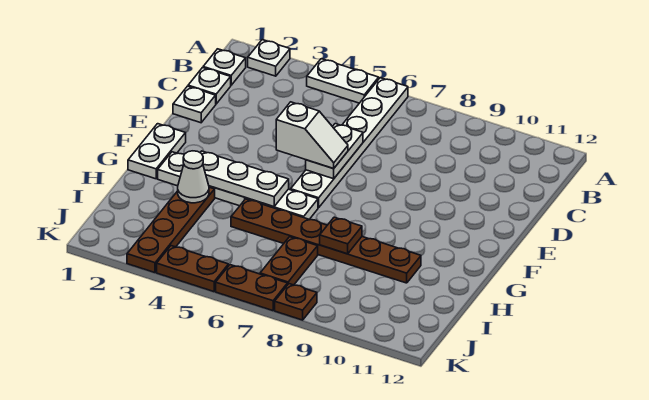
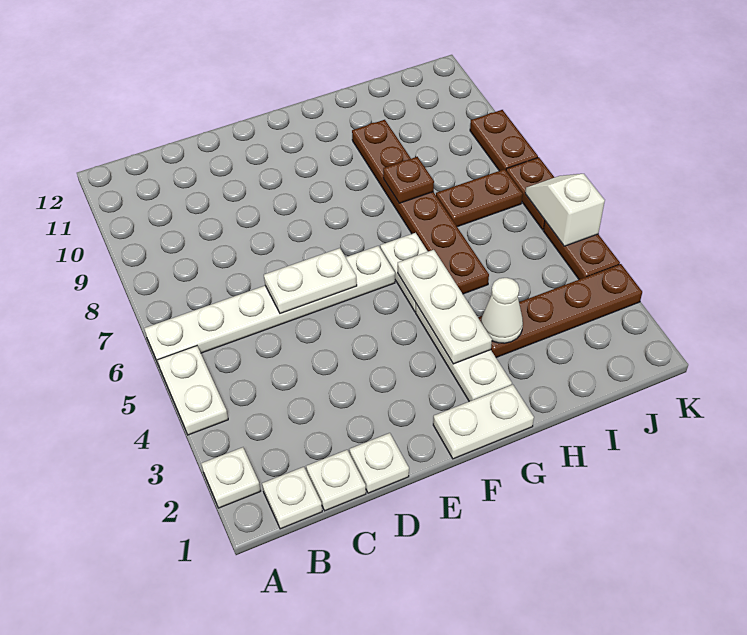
white 1x2 slope [276,102,348,169] -> white 1x2 slope moved to [525,174,605,246]
brown 1x1 plate [275,284,317,320] -> brown 1x2 plate [470,110,538,171]

